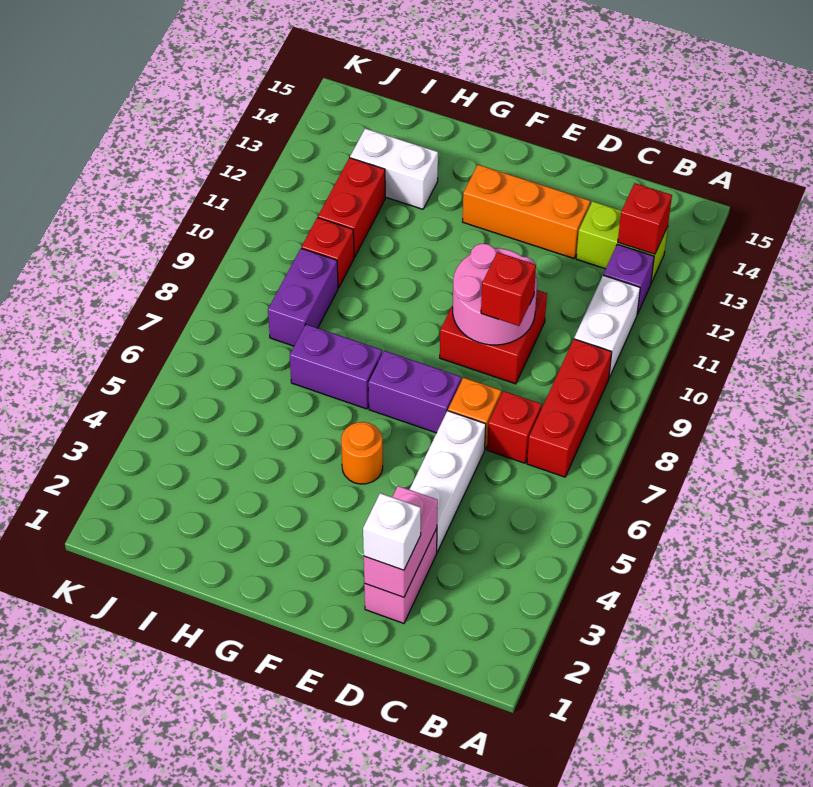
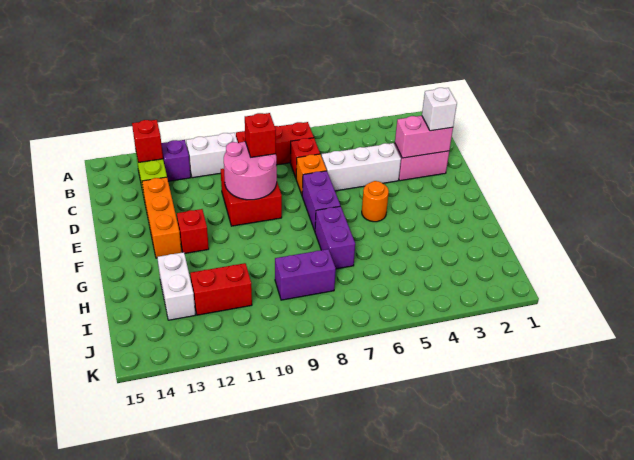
red 1x1 brick [302,218,354,288] -> red 1x1 brick moved to [177,209,209,253]

